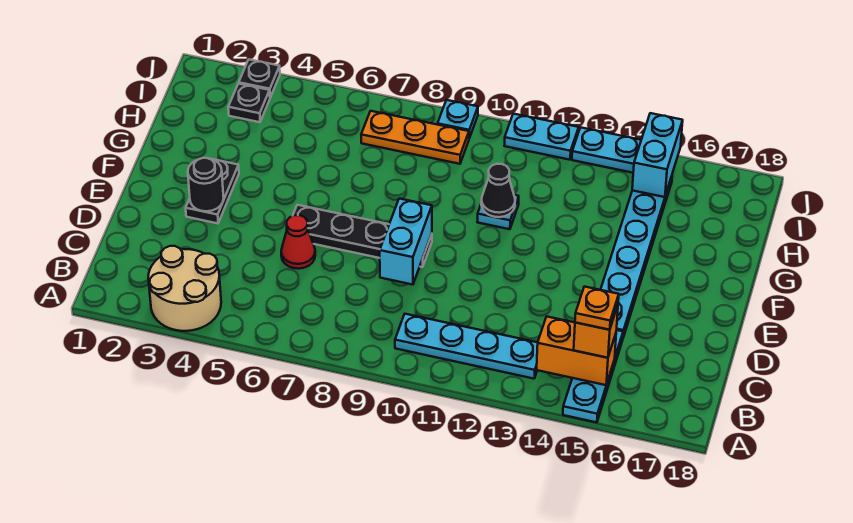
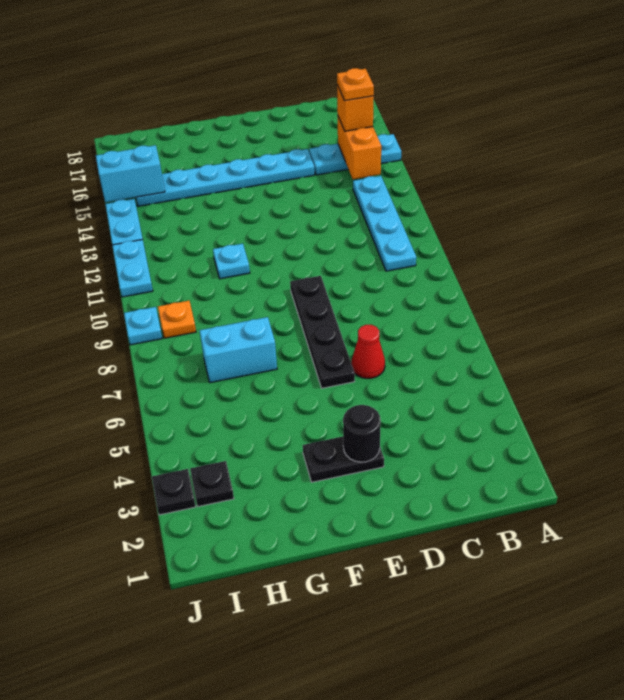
tan 2x2 round brick [148,246,221,331] -> none
cyan 1x2 brick [380,199,432,285] -> cyan 1x2 brick moved to [199,317,277,383]
black 1x1 cone [481,164,515,217] -> none
orange 1x3 plate [361,111,469,164] -> orange 1x1 plate [158,301,196,338]

